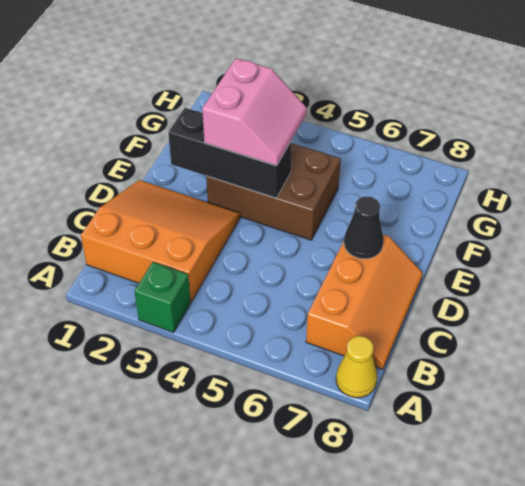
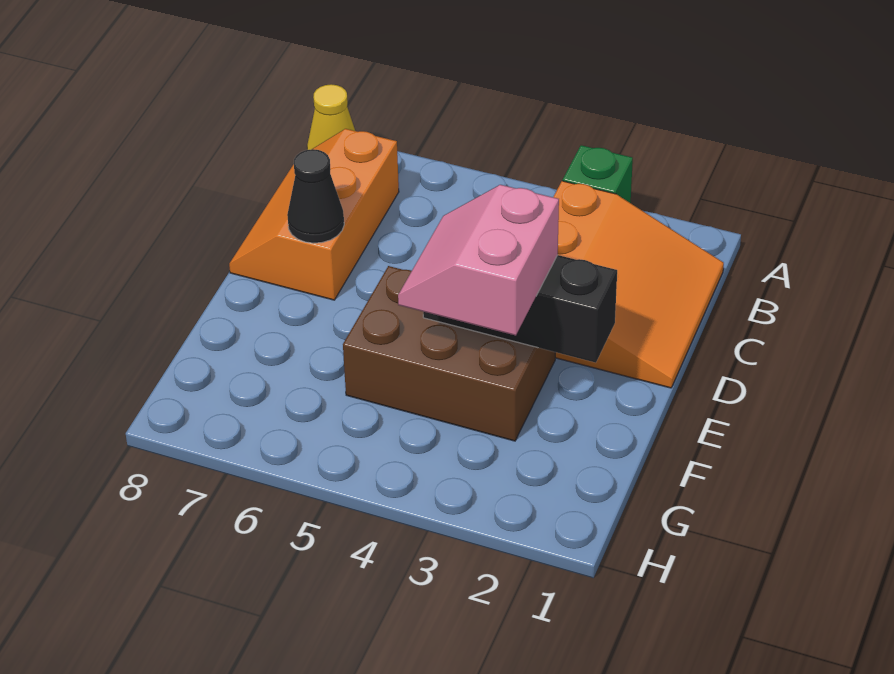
orange 3x3 slope [81,180,240,302] -> orange 3x3 slope turned to [554,181,724,388]

